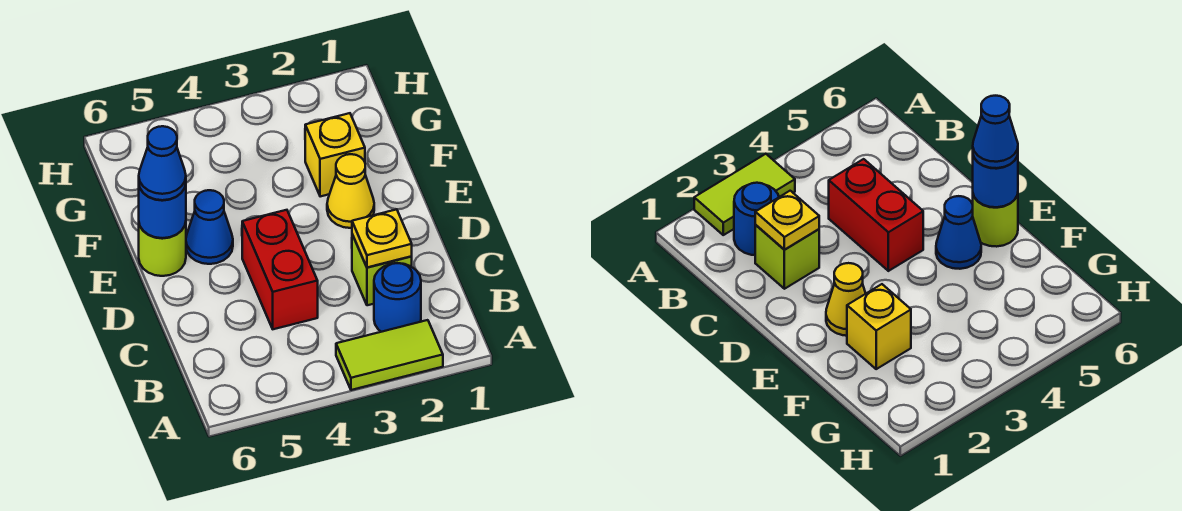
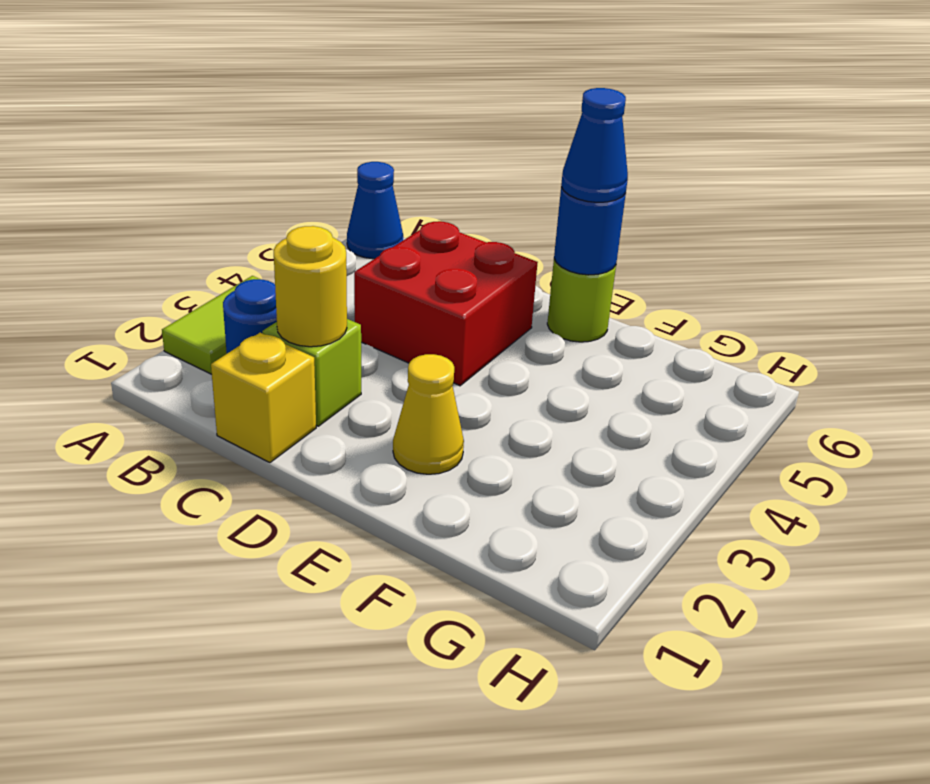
yellow 1x1 plate [352,209,412,268] -> yellow 1x1 round brick [274,226,347,347]
red 1x2 brick [242,210,318,329] -> red 2x2 brick [354,221,538,386]
blue 1x1 cone [186,190,233,264] -> blue 1x1 cone moved to [347,162,403,259]
yellow 1x1 brick [305,113,365,197] -> yellow 1x1 brick moved to [211,333,316,463]

